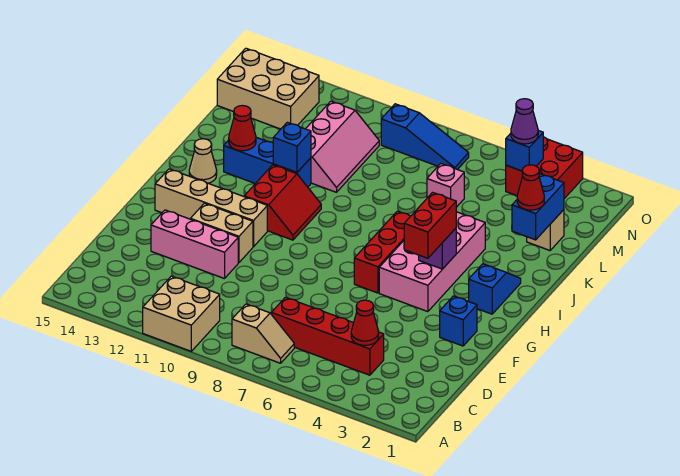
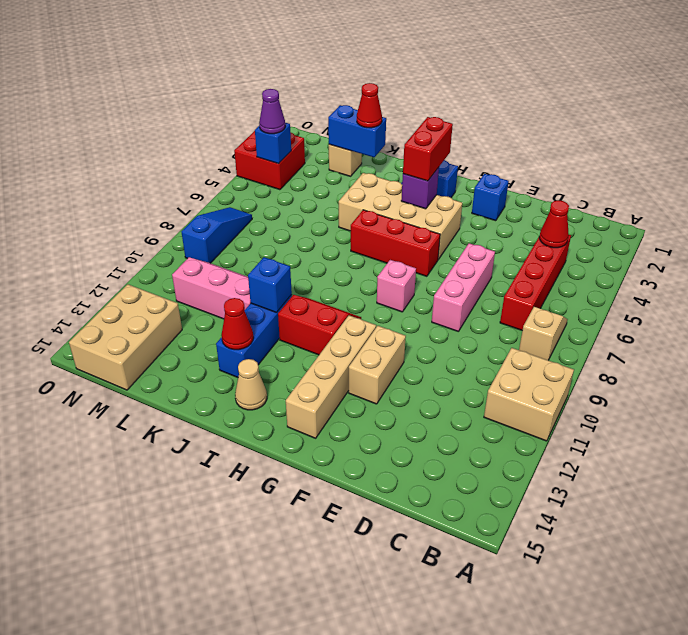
pink 1x3 brick [151,210,238,279] -> pink 1x3 brick moved to [432,243,495,332]
pink 2x4 brick [379,212,485,312] -> tan 2x4 brick [339,173,462,259]
red 1x2 brick [404,192,456,258] -> red 1x2 brick turned to [403,117,453,181]
pink 1x1 brick [427,164,464,207] -> pink 1x1 brick moved to [377,260,416,312]

